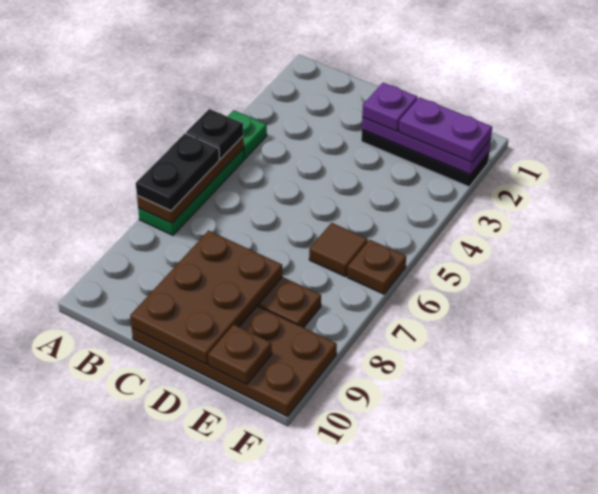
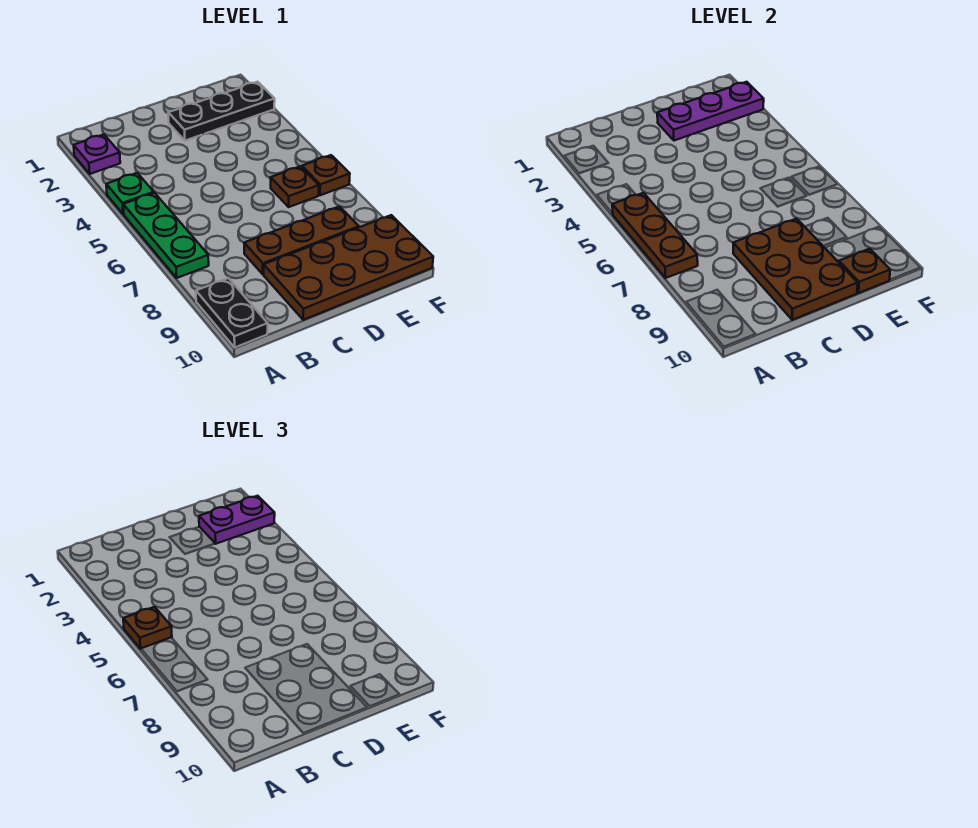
black 1x1 plate [186,109,243,159] -> brown 1x1 plate [123,607,172,649]
black 1x2 plate [136,133,220,211] -> black 1x2 plate moved to [196,278,268,347]
purple 1x1 plate [362,83,417,131] -> purple 1x1 plate moved to [74,135,120,174]
brown 1x1 tile [309,223,368,277] -> brown 1x1 plate [271,166,319,207]

